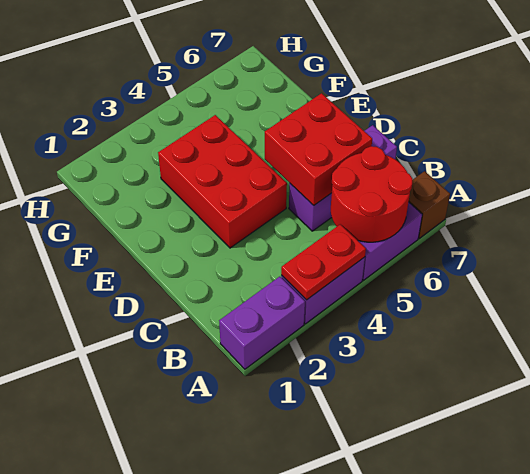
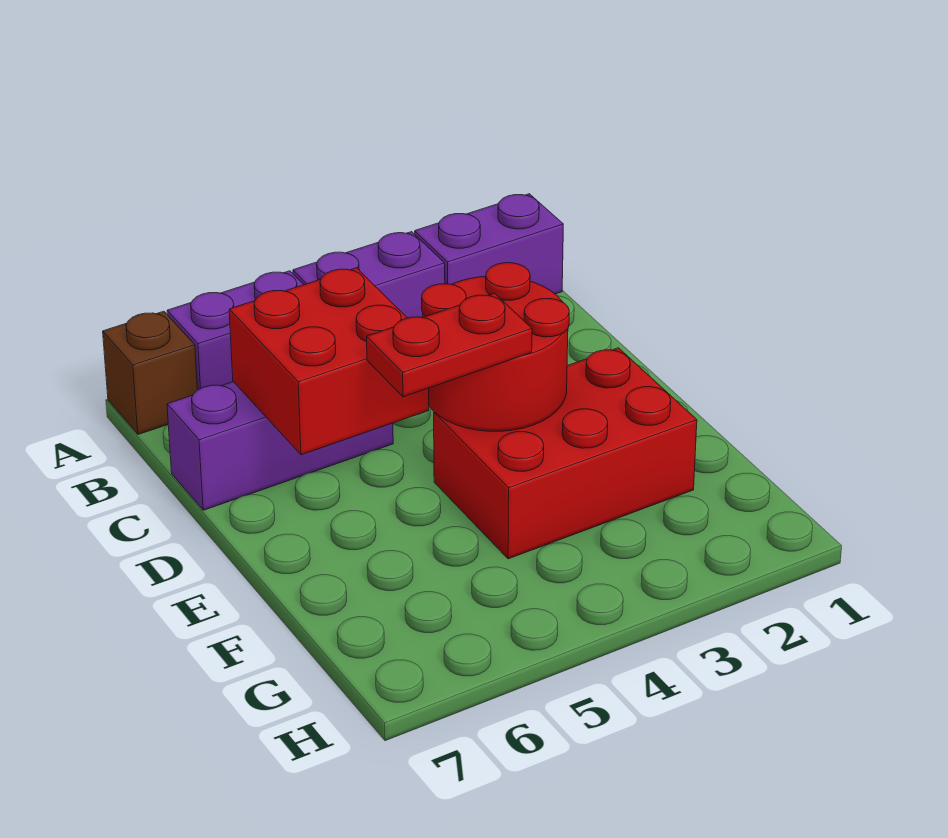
red 1x2 plate [281,224,366,300] -> red 1x2 plate moved to [367,293,532,397]
red 2x2 round brick [331,146,413,242] -> red 2x2 round brick moved to [422,263,569,431]
red 2x3 brick [158,115,287,248] -> red 2x3 brick turned to [434,348,697,559]

